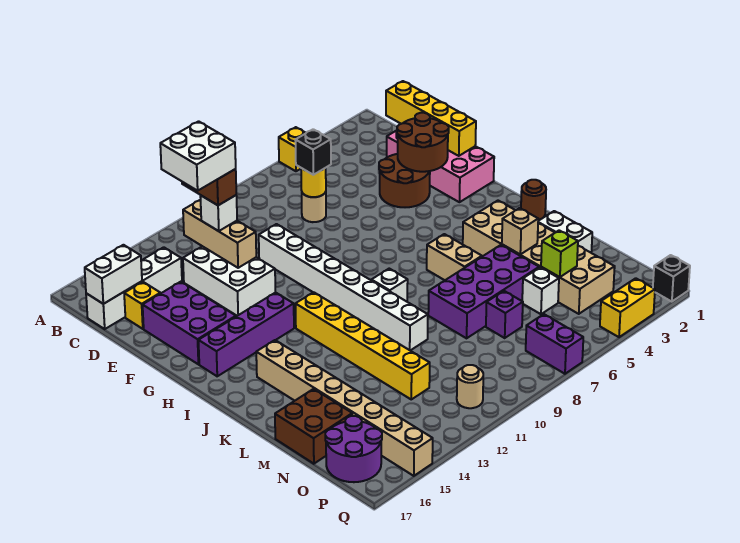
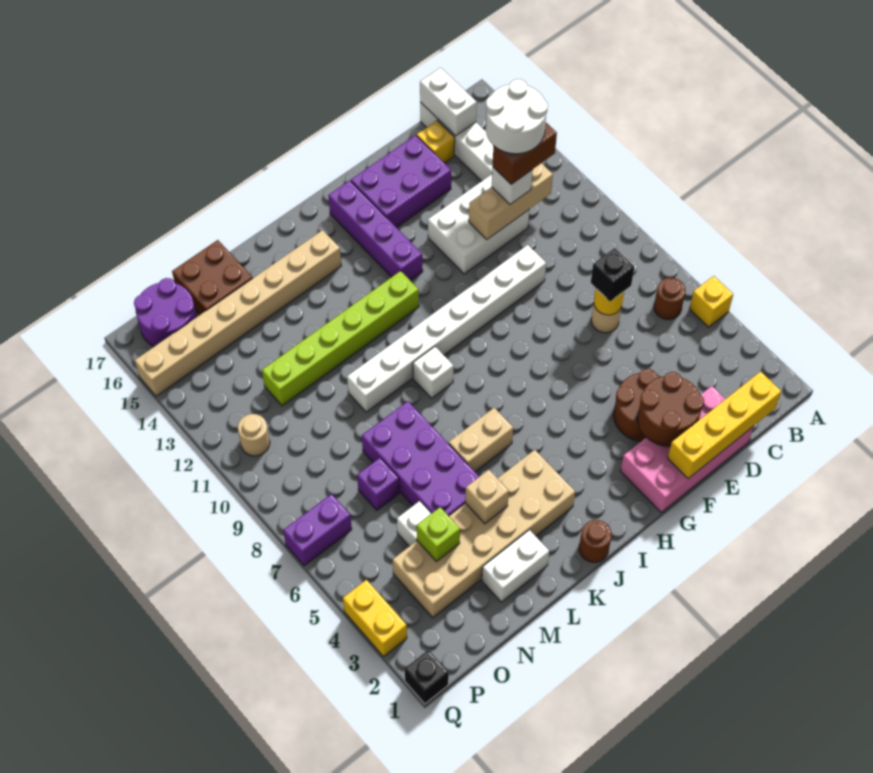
none -> brown 1x1 round brick [654,278,686,319]
white 2x2 brick [160,121,236,191] -> white 2x2 round brick [486,79,548,154]
yellow 1x6 brick [296,292,430,399] -> lime 1x6 brick [262,271,419,406]

